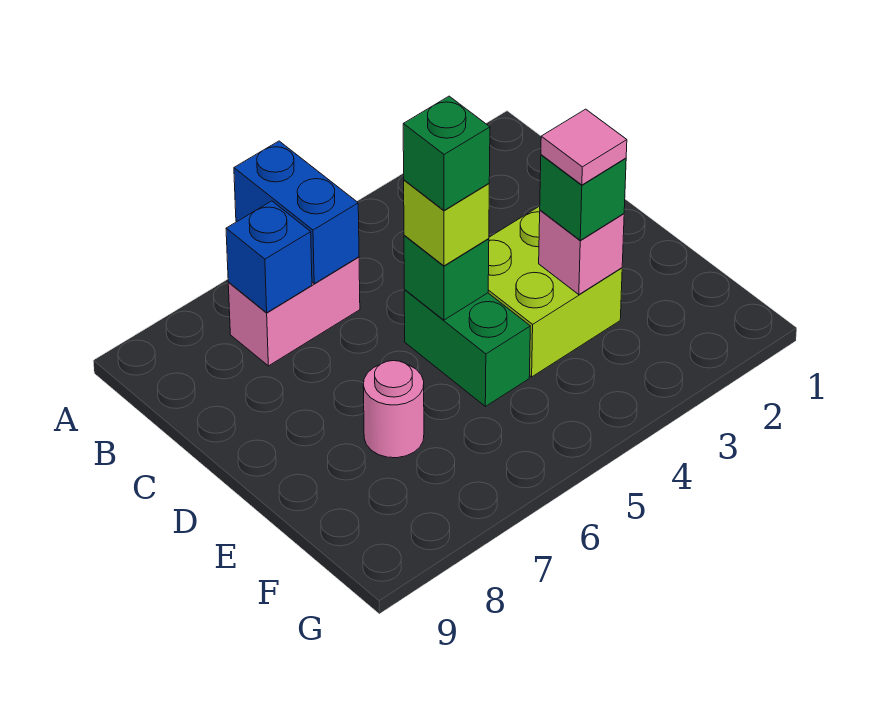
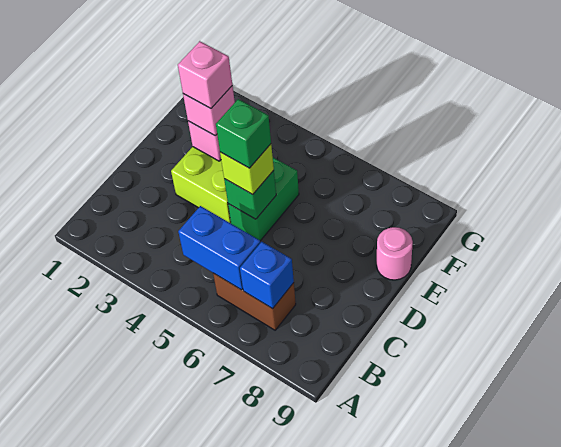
blue 1x2 brick [234,141,359,284] -> blue 1x2 brick turned to [178,206,260,290]
pink 1x2 brick [228,257,360,366] -> brown 1x2 brick [213,273,296,330]
green 1x1 brick [540,155,626,240] -> pink 1x1 brick [183,86,235,136]
pink 1x1 tile [541,109,627,185] -> pink 1x1 brick [178,41,232,109]
pink 1x1 round brick [363,361,424,458] -> pink 1x1 round brick moved to [377,227,413,280]

